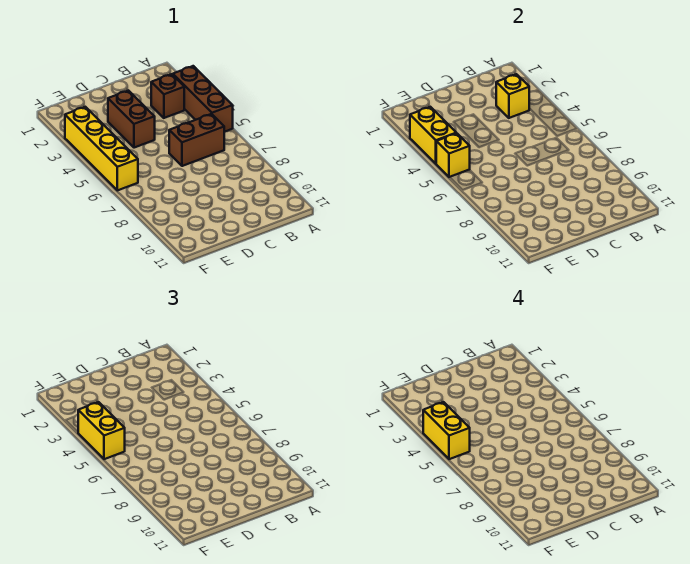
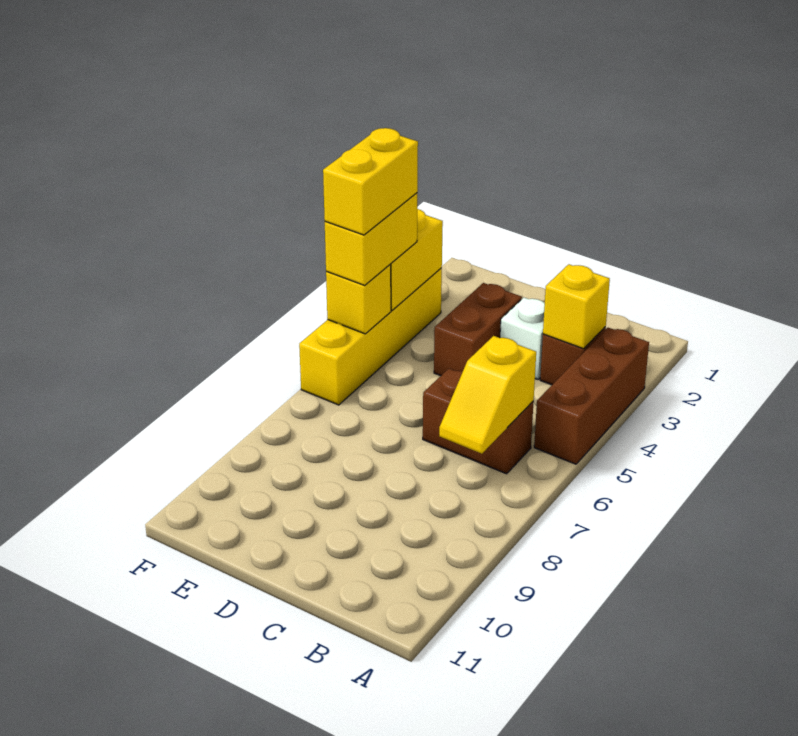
none -> yellow 1x2 slope [439,336,536,454]
none -> white 1x1 brick [500,298,545,379]

